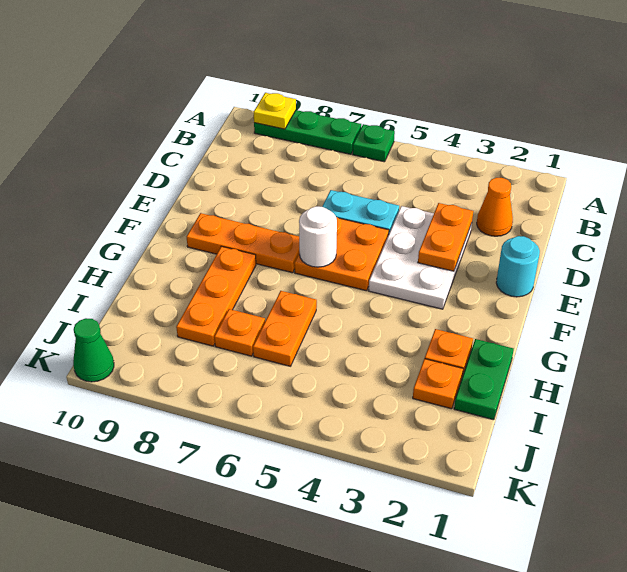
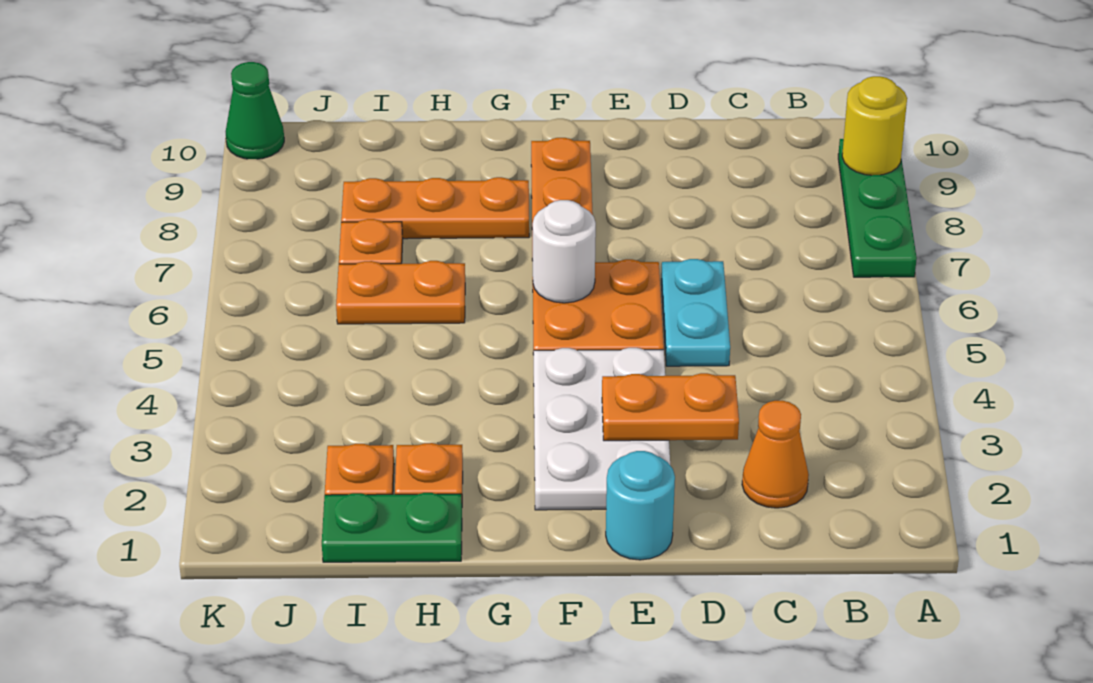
green 1x1 plate [353,124,395,162] -> none
yellow 1x1 plate [254,93,296,129] -> yellow 1x1 round brick [842,76,907,175]
white 2x3 plate [369,206,472,309] -> white 2x3 plate turned to [534,348,670,510]

